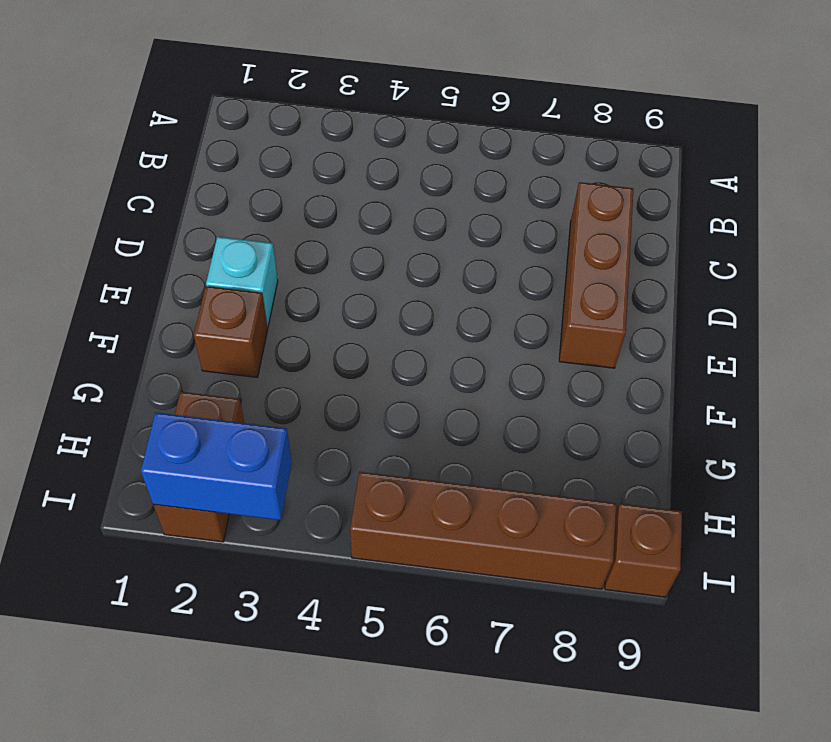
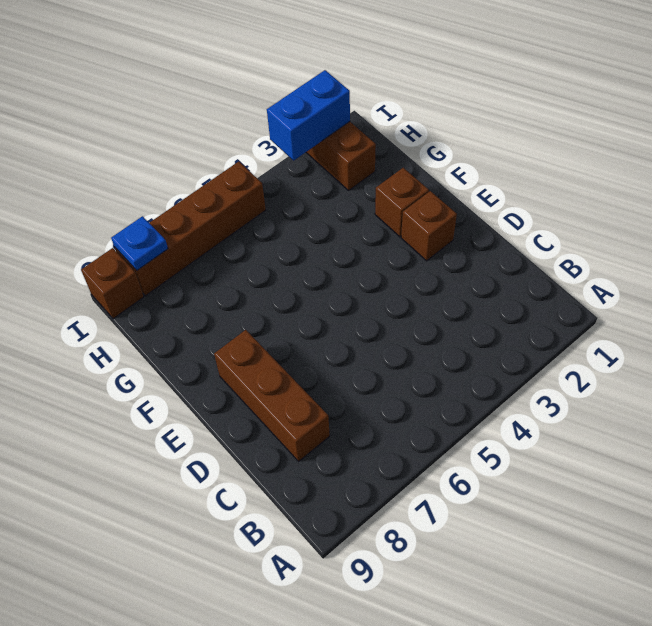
cyan 1x1 brick [206,237,278,327] -> brown 1x1 brick [401,191,457,261]
none -> blue 1x1 plate [111,216,168,270]

